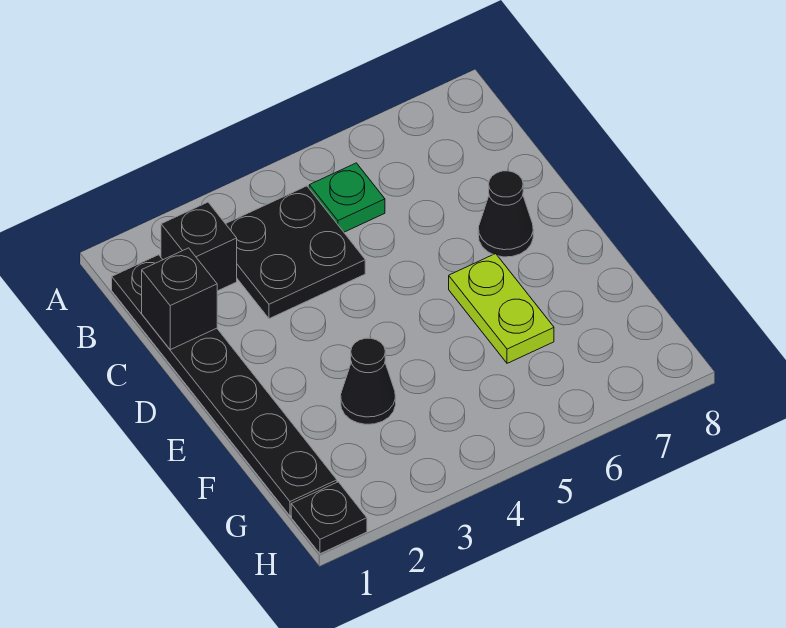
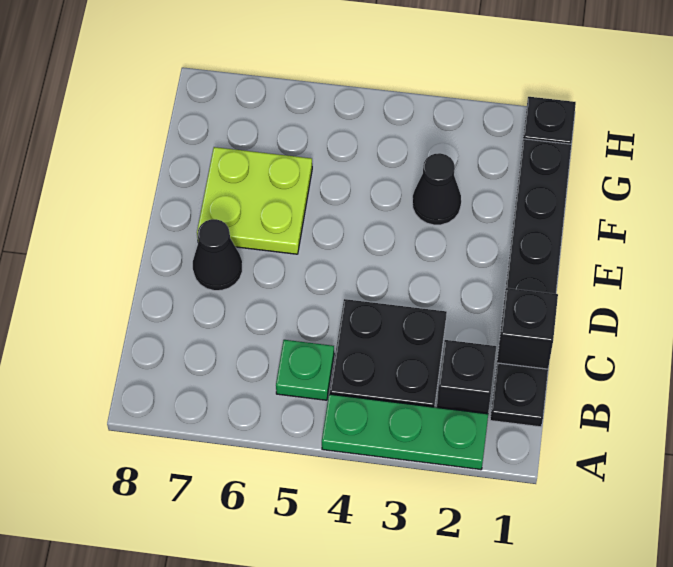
none -> green 1x3 plate [322,394,488,470]
lime 1x2 plate [449,254,554,363] -> lime 2x2 plate [197,147,312,254]

